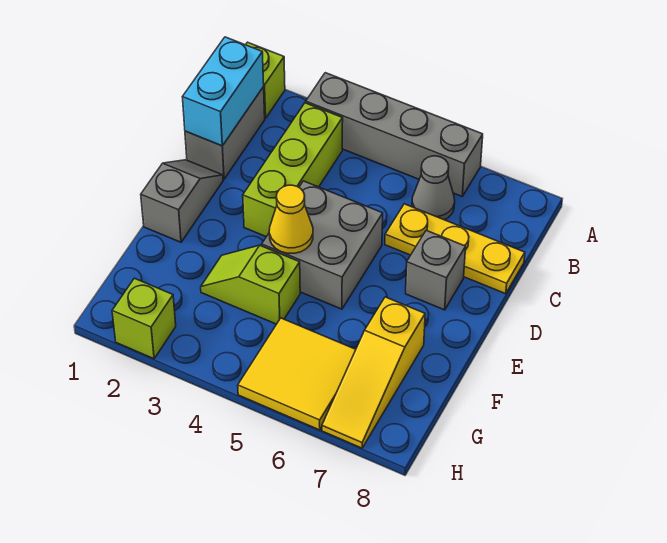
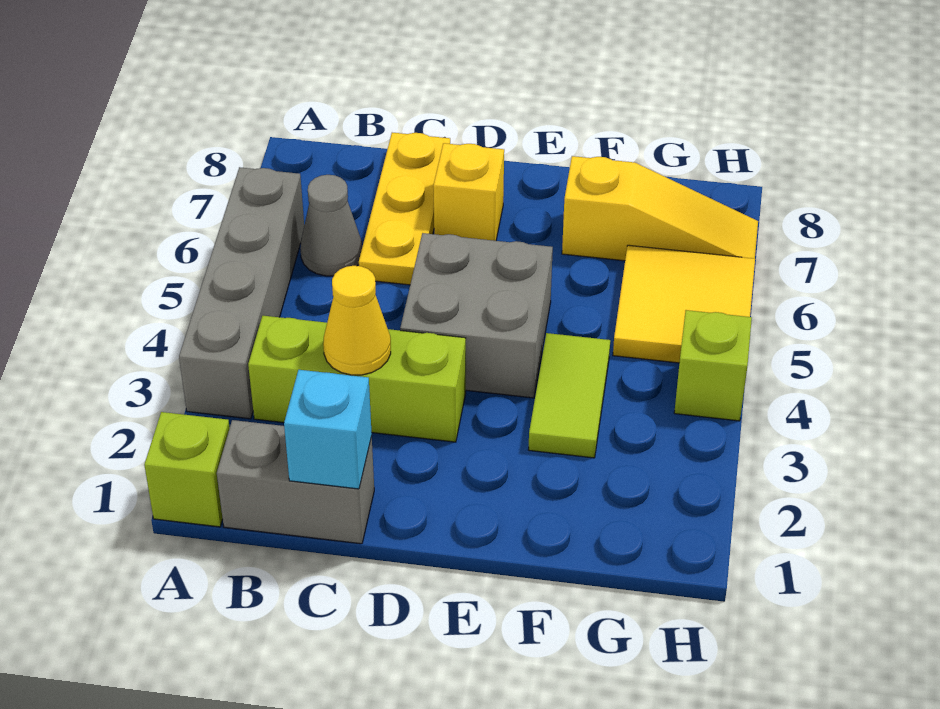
cyan 1x2 brick [183,37,264,146] -> cyan 1x1 brick [284,370,372,489]
grey 1x2 slope [141,160,223,242] -> none
grey 1x1 brick [406,230,466,310] -> yellow 1x1 brick [433,143,504,241]
yellow 1x1 cone [269,185,313,253] -> yellow 1x1 cone moved to [323,266,391,375]
lime 1x2 slope [201,245,300,324] -> lime 1x2 tile [529,333,610,458]
lime 1x1 brick [112,278,176,359] -> lime 1x1 brick moved to [674,310,752,421]

